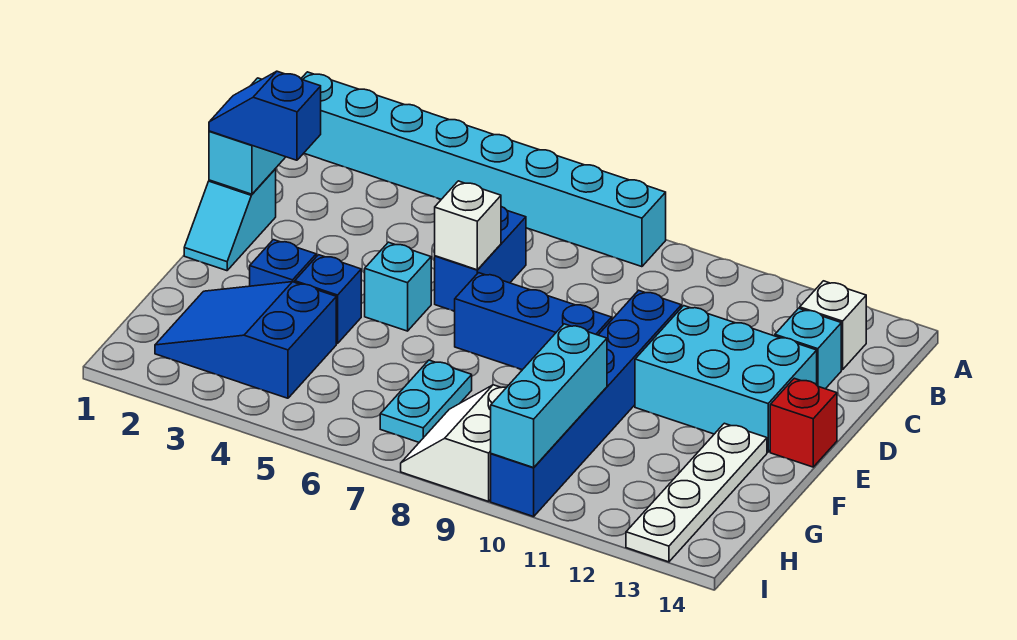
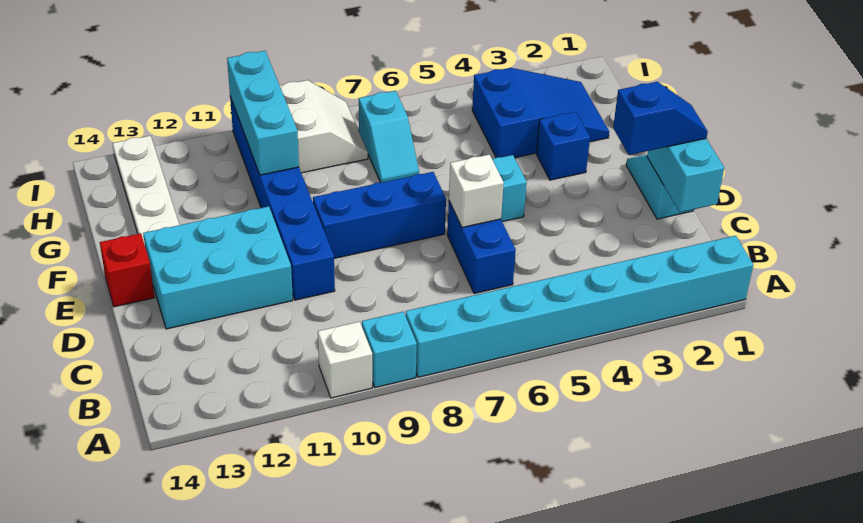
white 1x1 brick [800,281,866,370] -> white 1x1 brick moved to [318,322,372,398]
cyan 1x1 brick [775,308,841,389] -> cyan 1x1 brick moved to [362,312,417,388]
blue 1x1 brick [295,255,361,343] -> none
cyan 1x2 plate [380,360,472,442] -> cyan 1x2 slope [359,91,419,183]

